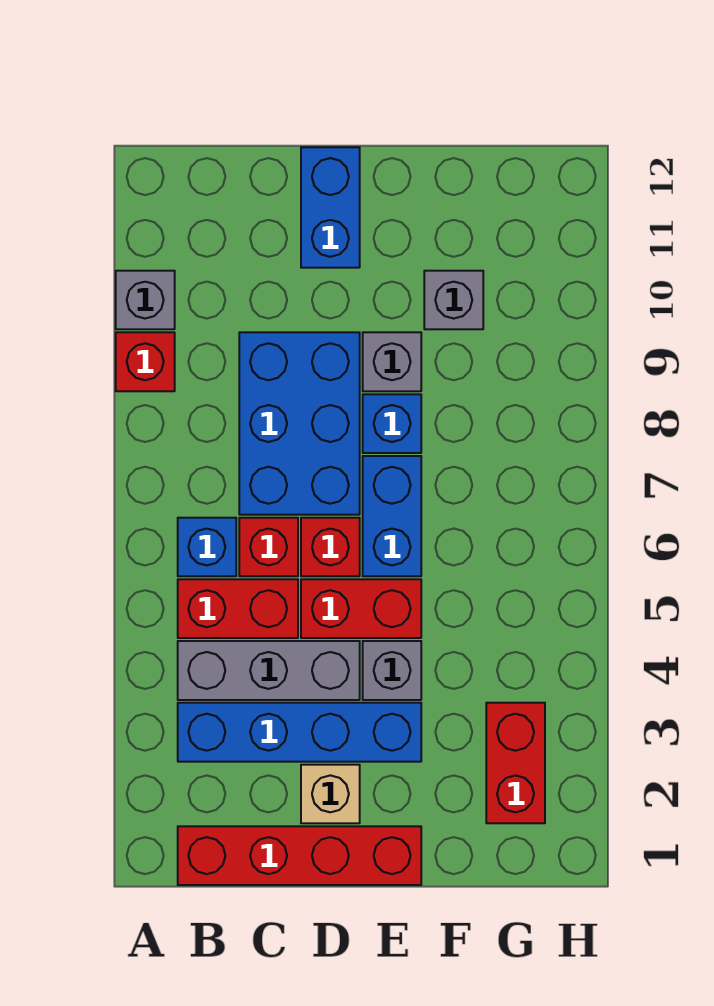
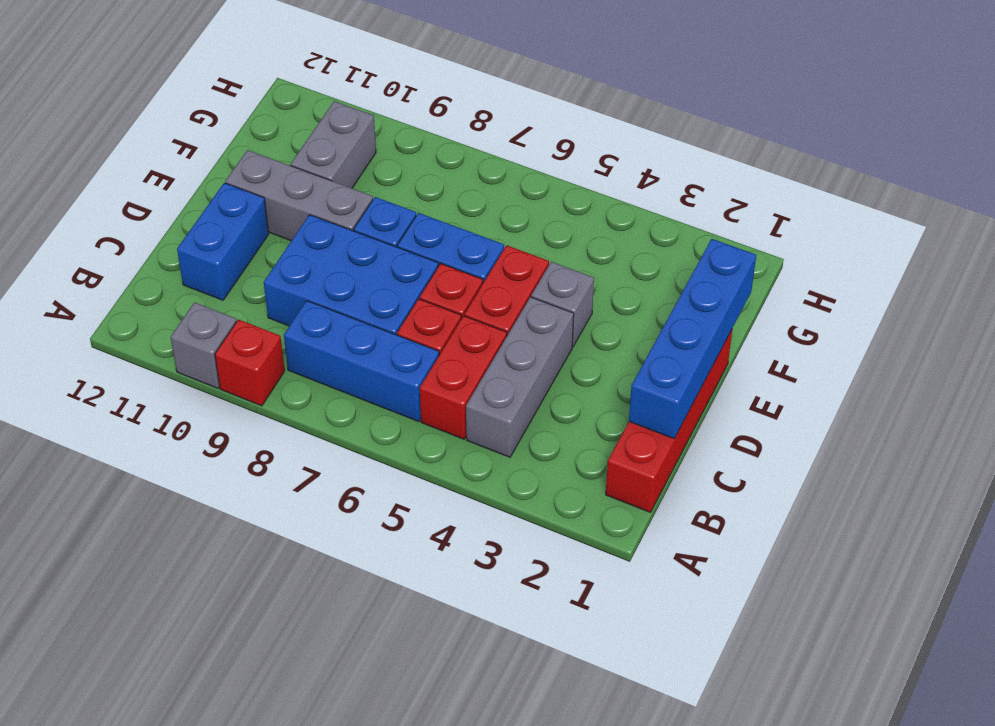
blue 1x4 brick [178,703,421,762] -> blue 1x4 brick moved to [629,239,756,438]
blue 1x1 brick [178,518,236,576] -> blue 1x3 brick [284,301,439,422]
tan 1x1 brick [301,765,360,823] -> none
blue 1x2 brick [301,147,360,268] -> blue 1x2 brick turned to [177,183,269,300]
grey 1x1 brick [363,332,421,391] -> grey 1x3 brick [225,150,373,241]
grey 1x1 brick [424,271,483,329] -> grey 1x2 brick [291,101,376,188]
red 1x2 brick [486,703,545,823] -> none

